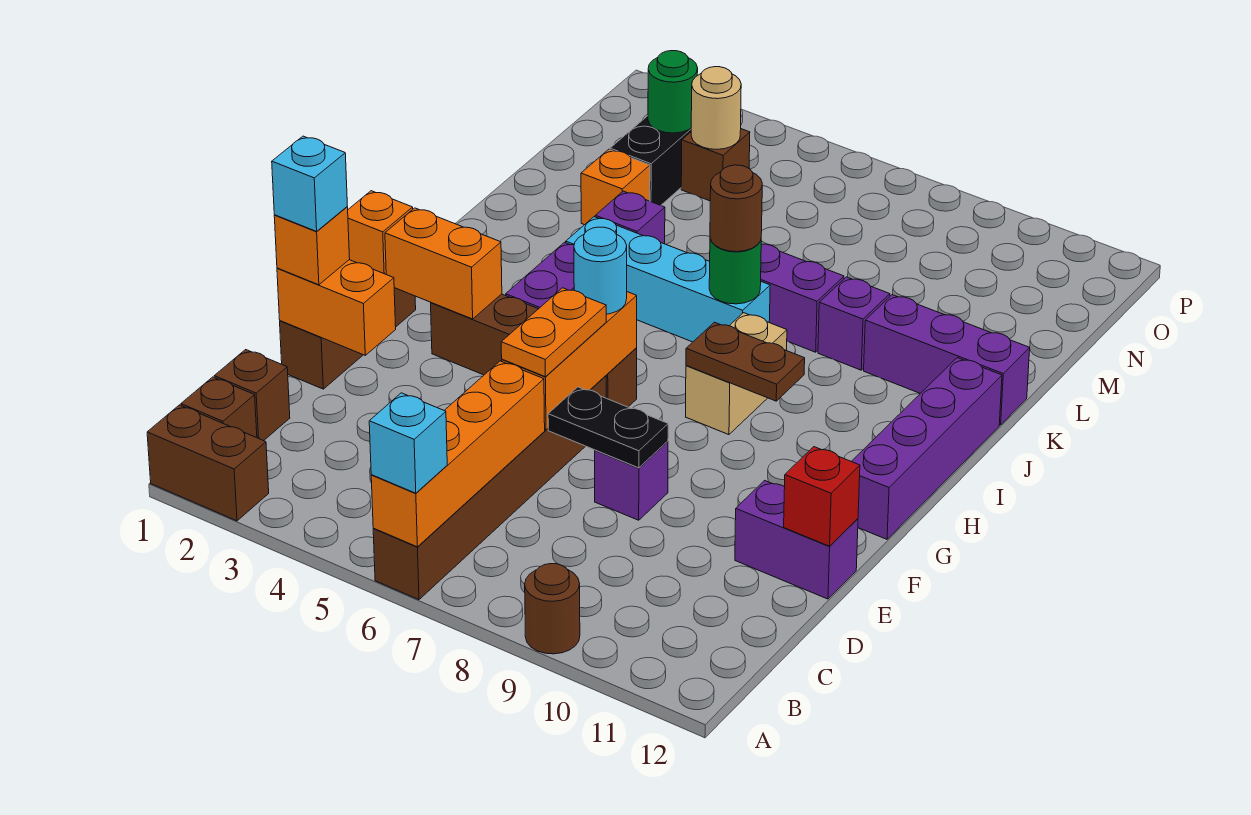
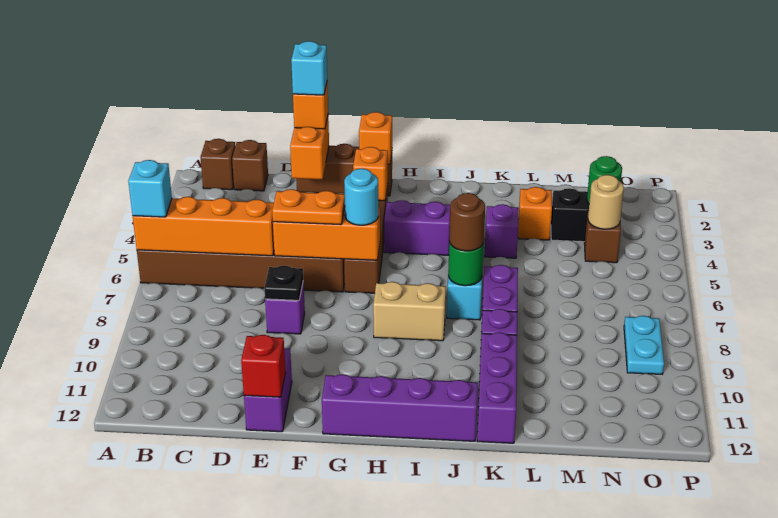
brown 1x2 brick [147,405,269,521] -> none
brown 1x1 round brick [525,564,580,654] -> none
black 1x2 plate [548,387,668,468] -> black 1x1 plate [264,266,303,300]
orange 1x2 brick [385,208,502,319] -> orange 1x1 brick [353,147,388,201]
brown 1x2 plate [686,322,805,401] -> none
none -> cyan 1x2 plate [624,316,664,374]

